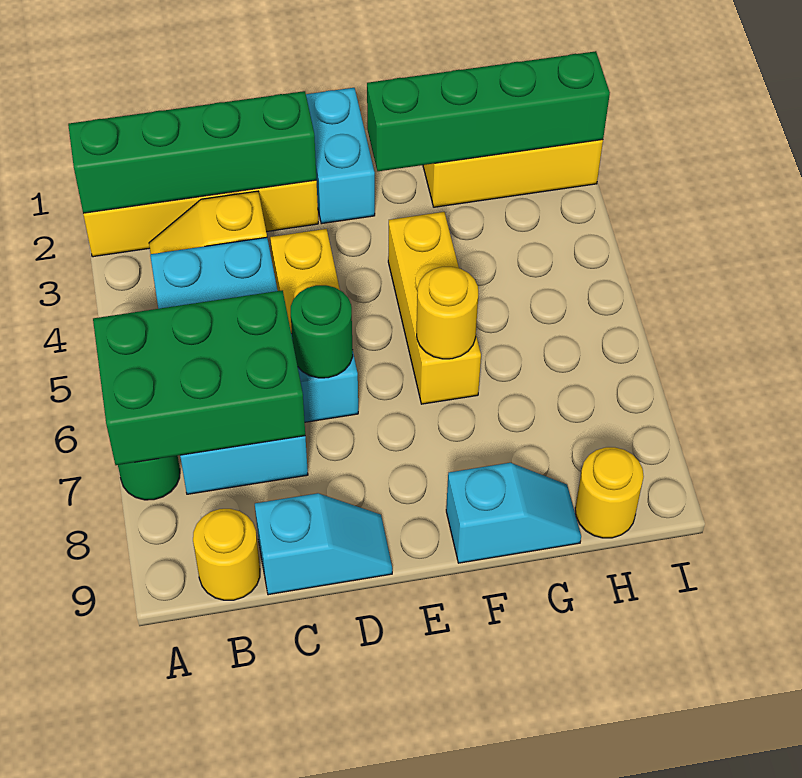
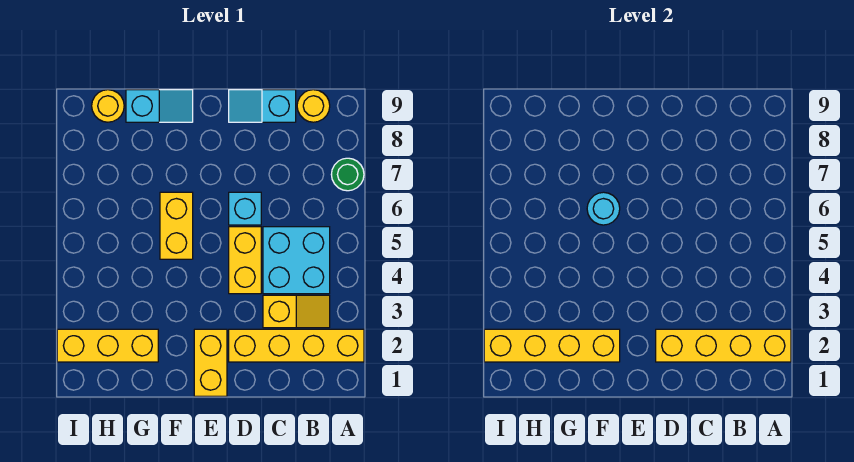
green 1x4 brick [68,91,316,214] -> yellow 1x4 brick [656,329,791,362]
green 2x3 brick [93,290,305,465] -> none
cyan 2x4 brick [150,237,308,494] -> cyan 2x2 brick [263,227,330,294]
green 1x1 round brick [291,285,353,378] -> none
cyan 1x2 brick [306,88,375,224] -> yellow 1x2 brick [194,329,227,396]
green 1x4 brick [367,51,610,171] -> yellow 1x4 brick [484,329,620,362]
yellow 1x3 brick [388,212,481,404] -> yellow 1x2 brick [160,192,193,259]
yellow 1x1 round brick [417,267,478,359] -> cyan 1x1 round brick [587,192,620,225]
cyan 1x2 slope [446,463,581,563] -> cyan 1x2 slope turned to [126,90,193,122]

